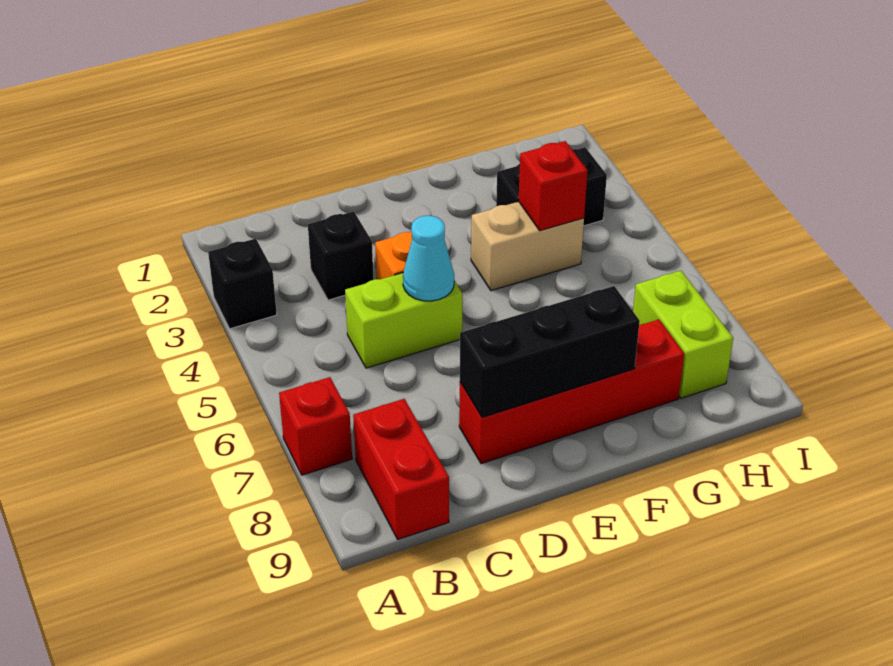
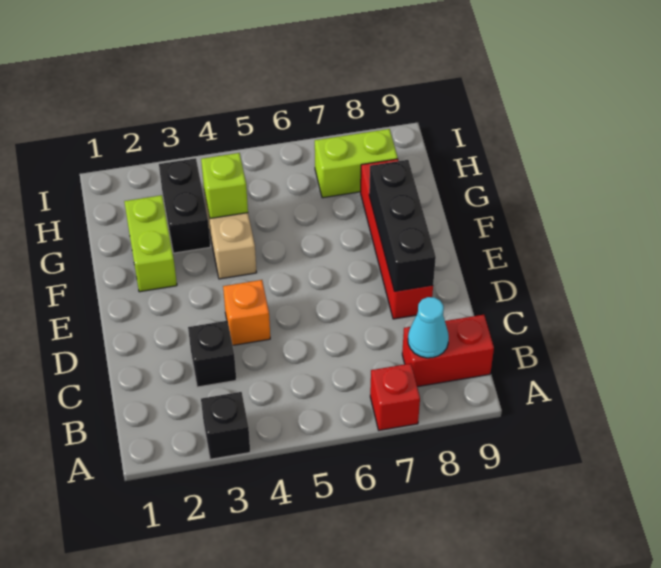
lime 1x2 brick [345,273,462,368] -> lime 1x2 brick moved to [124,195,177,292]
cyan 1x1 cone [403,216,454,301] -> cyan 1x1 cone moved to [408,297,449,358]
red 1x1 brick [519,141,588,230] -> lime 1x1 brick [201,153,248,218]

